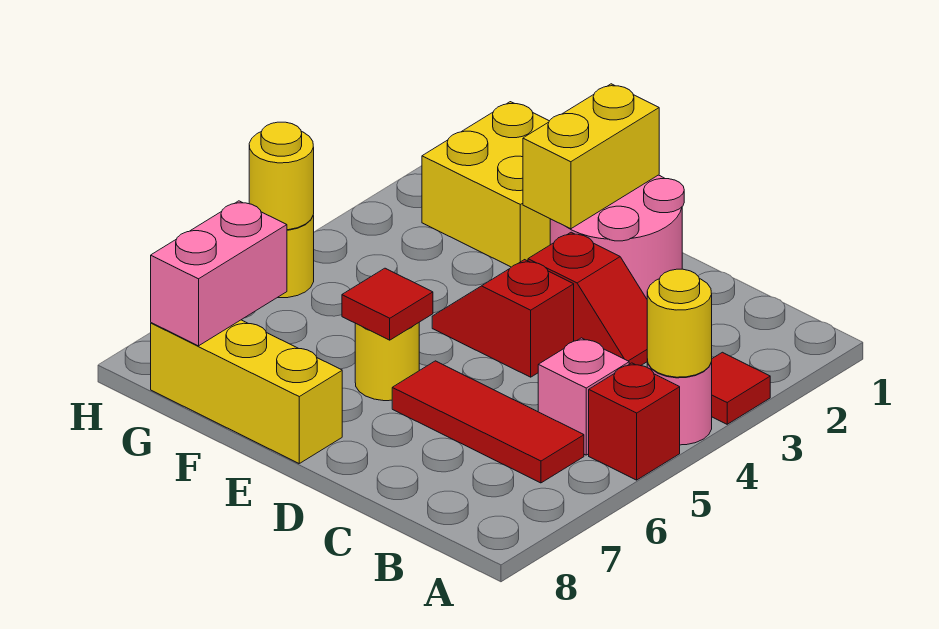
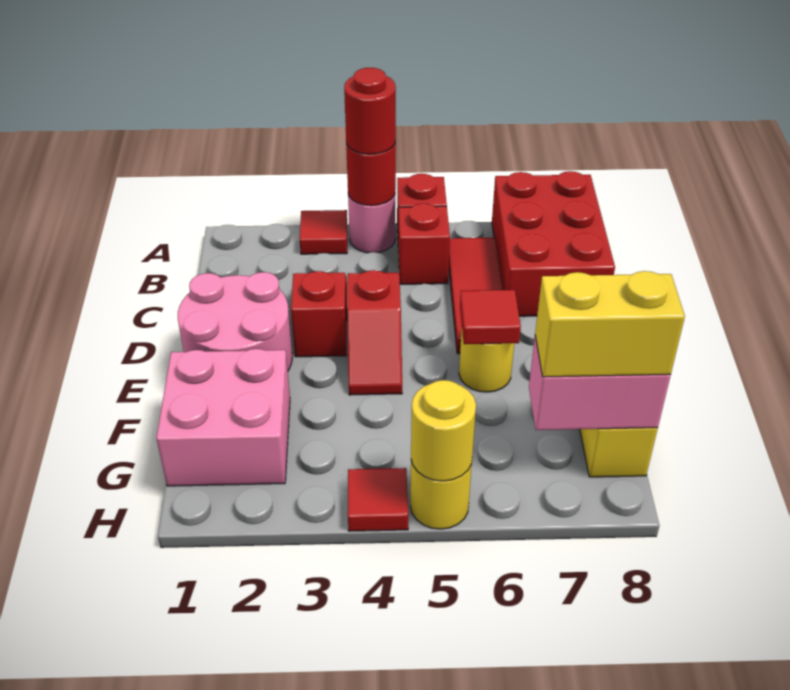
yellow 1x1 round brick [647,269,712,377] -> red 1x1 round brick [346,141,396,206]
none -> red 1x1 round brick [344,68,396,154]
none -> red 2x3 brick [492,171,615,316]
pink 1x1 brick [538,338,629,455] -> red 1x1 brick [399,203,450,284]
yellow 1x2 brick [523,84,659,229] -> yellow 1x2 brick moved to [535,271,685,377]
yellow 2x2 brick [422,102,550,267] -> pink 2x2 brick [156,349,290,486]
none -> red 1x1 tile [348,468,408,531]

